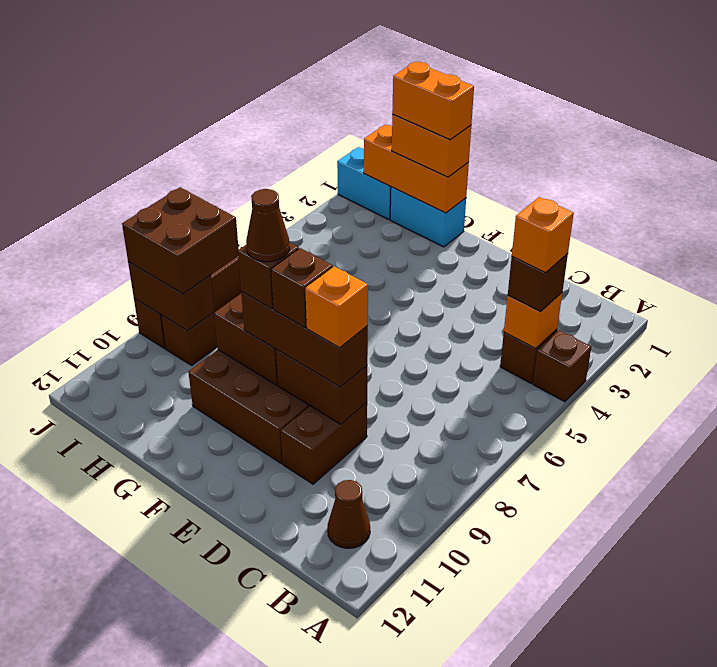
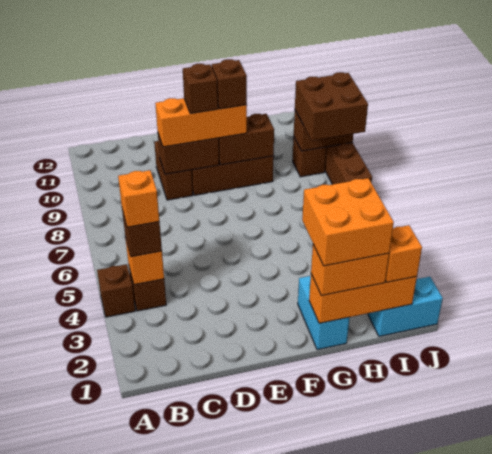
brown 1x1 cone [328,480,370,548] -> none
brown 1x3 brick [241,292,368,387] -> orange 1x3 brick [155,98,247,147]
orange 1x1 brick [305,266,368,348] -> orange 1x1 brick moved to [385,225,422,282]
brown 1x1 cone [246,189,290,262] -> none
cyan 1x2 brick [390,187,466,247] -> cyan 1x2 brick turned to [298,276,349,350]
orange 1x2 brick [392,62,474,140] -> orange 2x2 brick [302,178,394,266]

